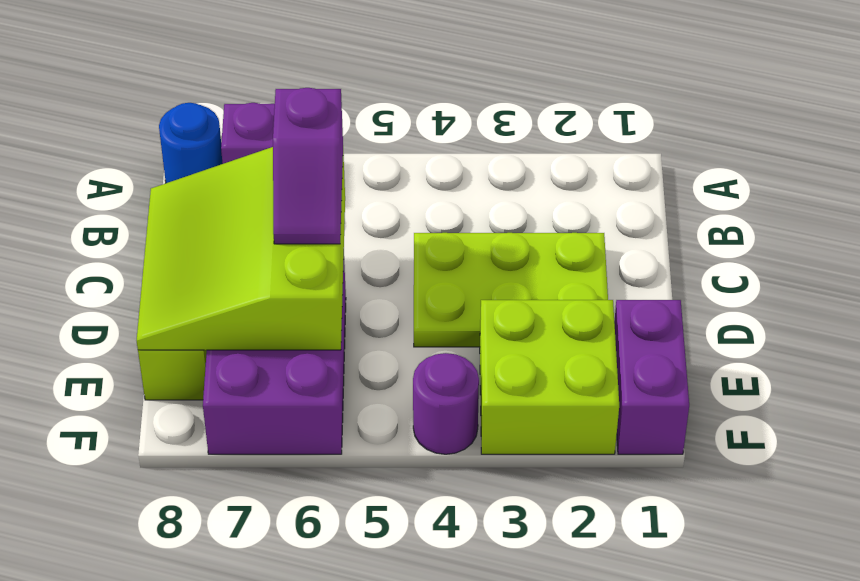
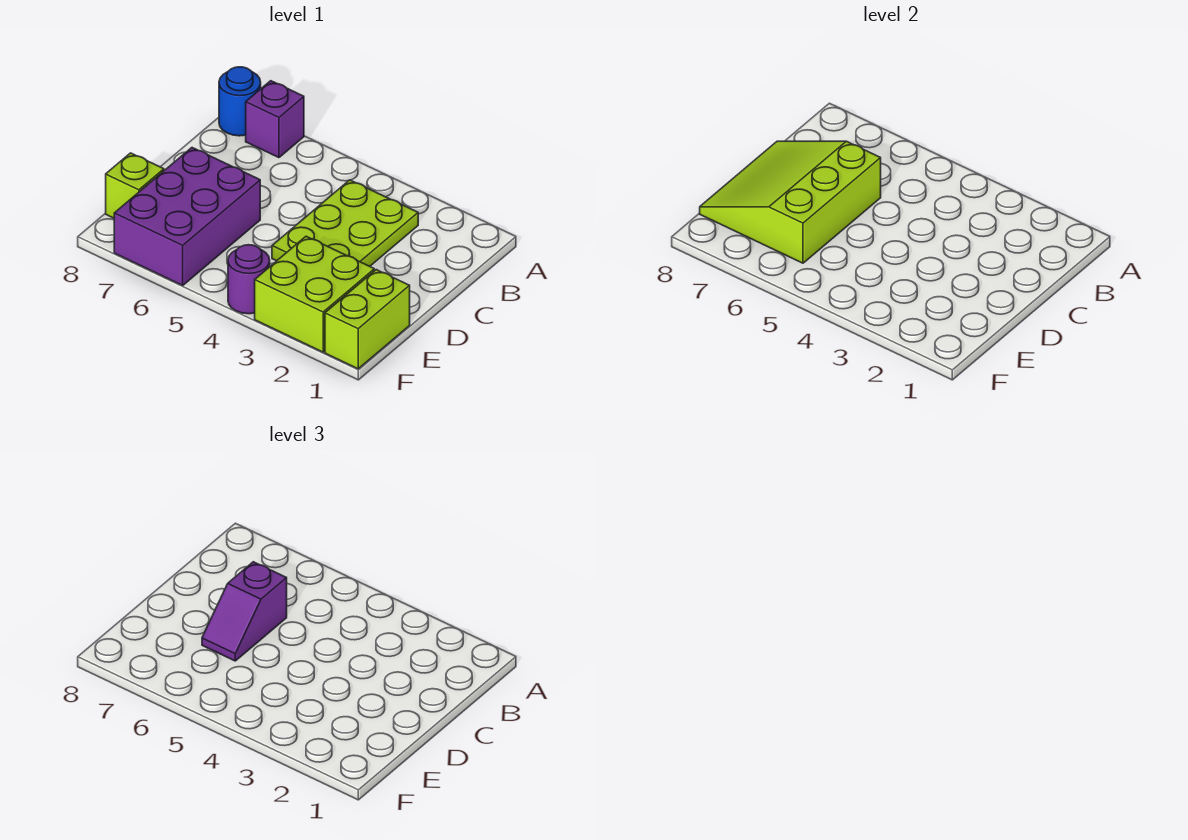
lime 2x3 plate [414,233,608,347] -> lime 2x3 plate turned to [272,180,418,266]
purple 1x2 brick [614,300,689,454] -> lime 1x2 brick [325,270,410,369]

